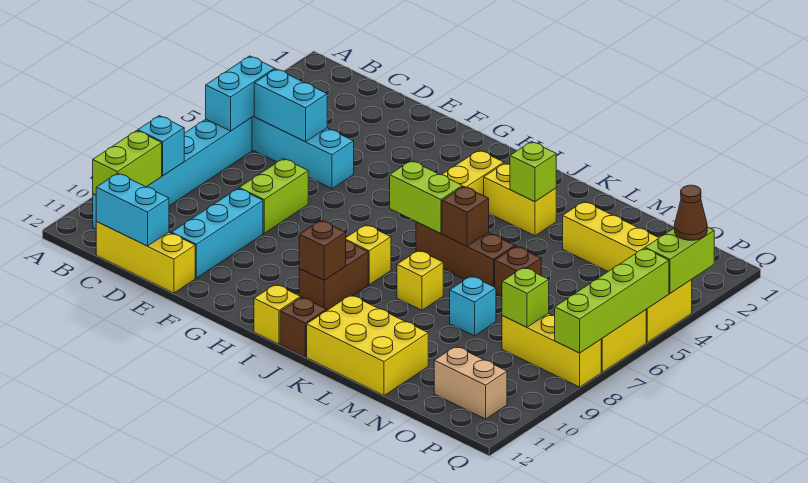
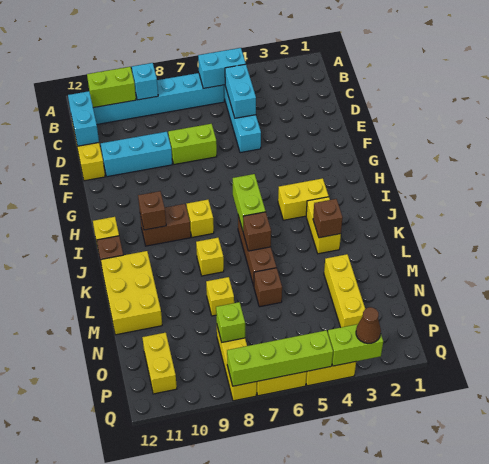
lime 1x1 brick [510,142,556,202] -> brown 1x1 brick [313,199,343,238]
cyan 1x1 brick [450,276,496,336] -> yellow 1x1 brick [206,277,234,316]
tan 1x2 brick [434,346,507,419] -> yellow 1x2 brick [142,333,177,394]

